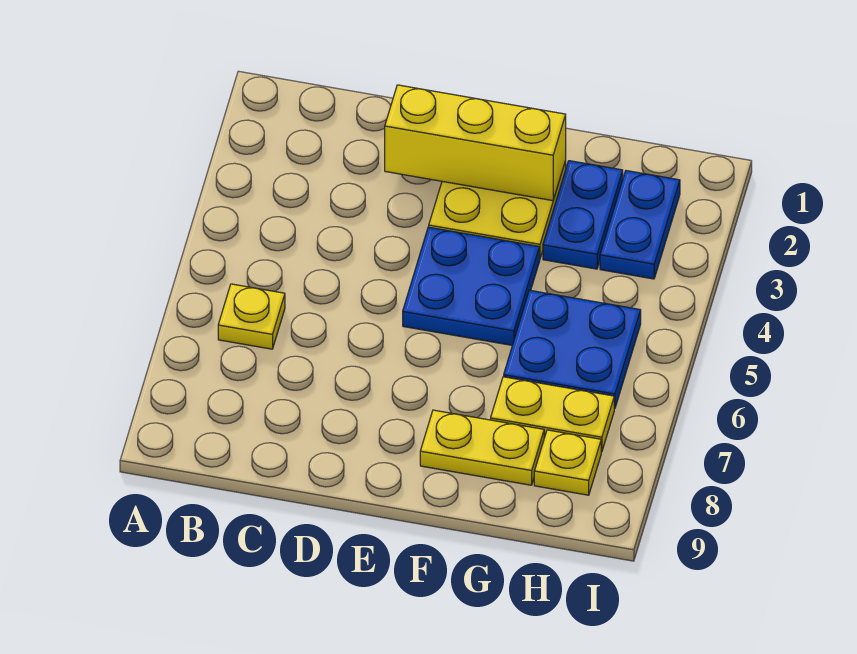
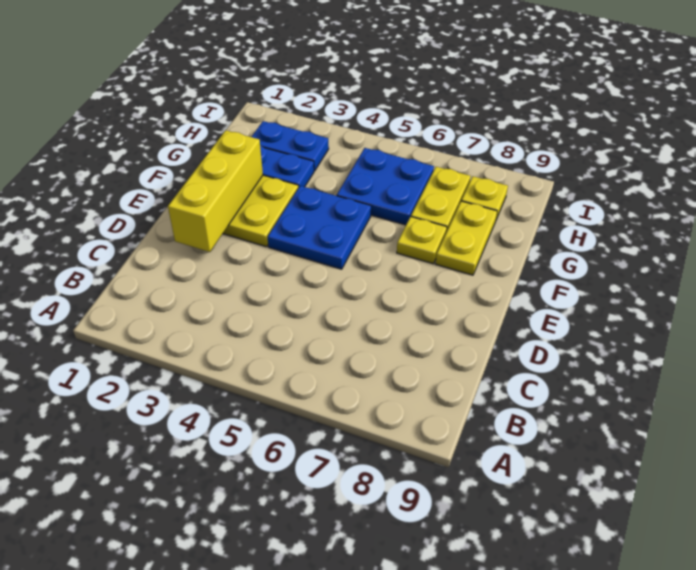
yellow 1x1 plate [218,284,285,349] -> yellow 1x1 plate moved to [397,217,447,264]

